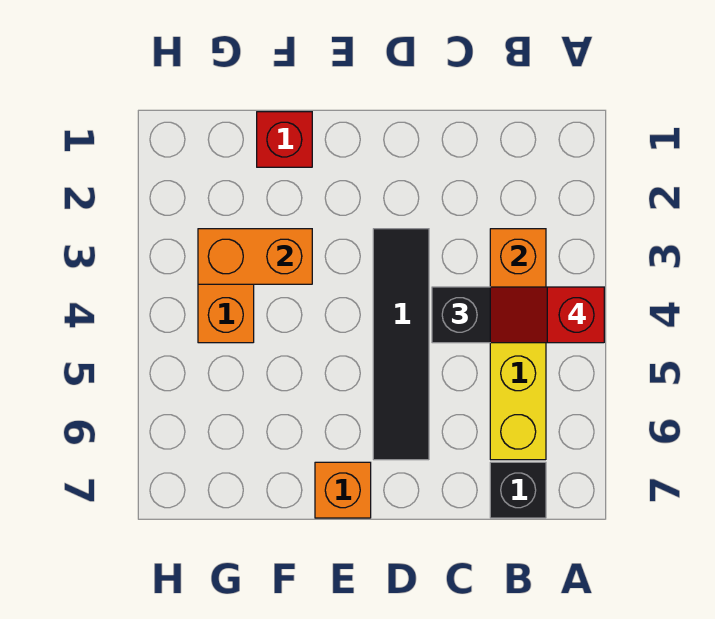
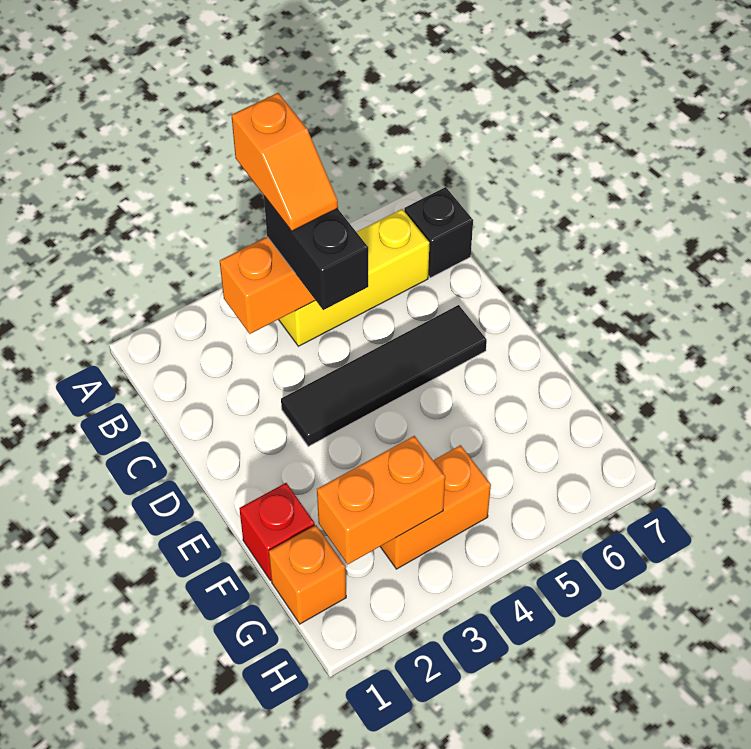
red 1x2 slope [490,287,604,343] -> orange 1x2 slope [231,93,338,231]
orange 1x1 brick [315,462,371,518] -> orange 1x1 brick moved to [269,525,346,624]
orange 1x2 brick [198,229,312,284] -> orange 1x2 brick turned to [317,436,445,564]

